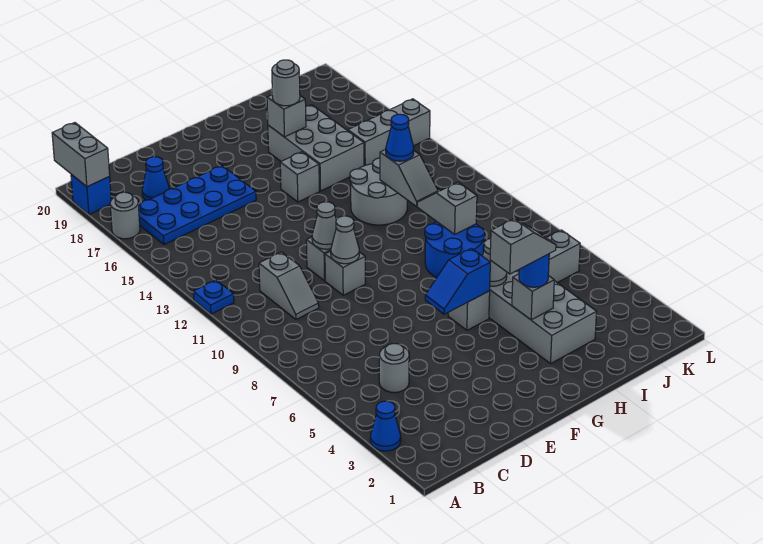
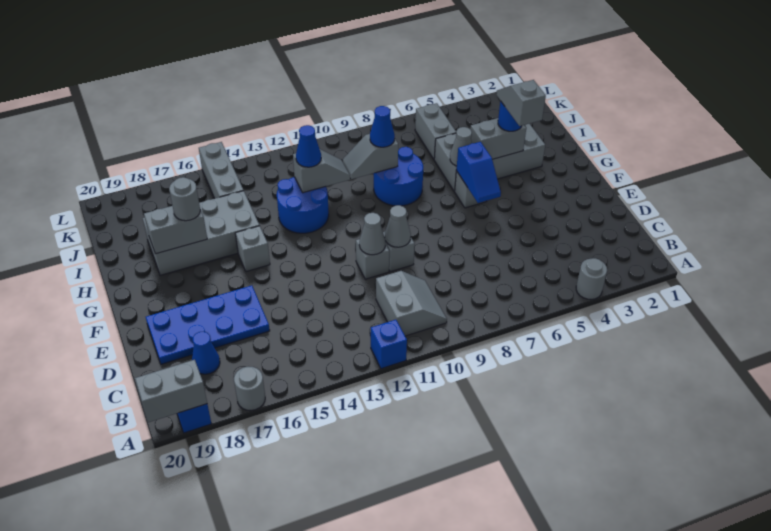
blue 1x1 cone [370,401,401,451] -> blue 1x1 cone moved to [370,106,395,147]
blue 1x1 plate [193,280,234,314] -> blue 1x1 brick [371,320,407,369]
blue 2x4 plate [139,166,256,245] -> blue 2x4 plate turned to [146,285,270,364]
grey 1x1 round brick [379,344,409,392] -> grey 1x1 round brick moved to [576,258,607,299]
grey 1x2 slope [259,252,319,319] -> grey 2x2 slope [376,271,447,336]
grey 1x1 brick [512,274,554,320] -> grey 1x2 brick [470,118,526,159]
grey 2x2 round brick [350,158,407,225] -> blue 2x2 round brick [277,177,329,233]
grey 2x3 brick [268,105,364,191] -> grey 2x4 brick [143,191,260,275]
grey 1x1 brick [267,95,306,137] -> grey 1x2 brick [144,206,207,254]

